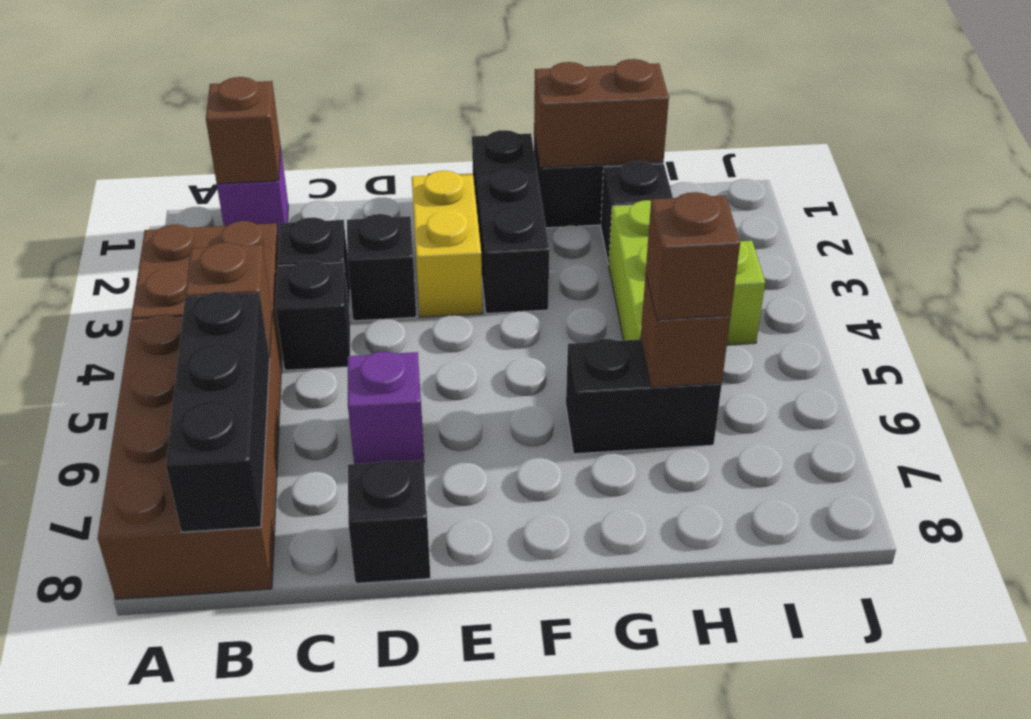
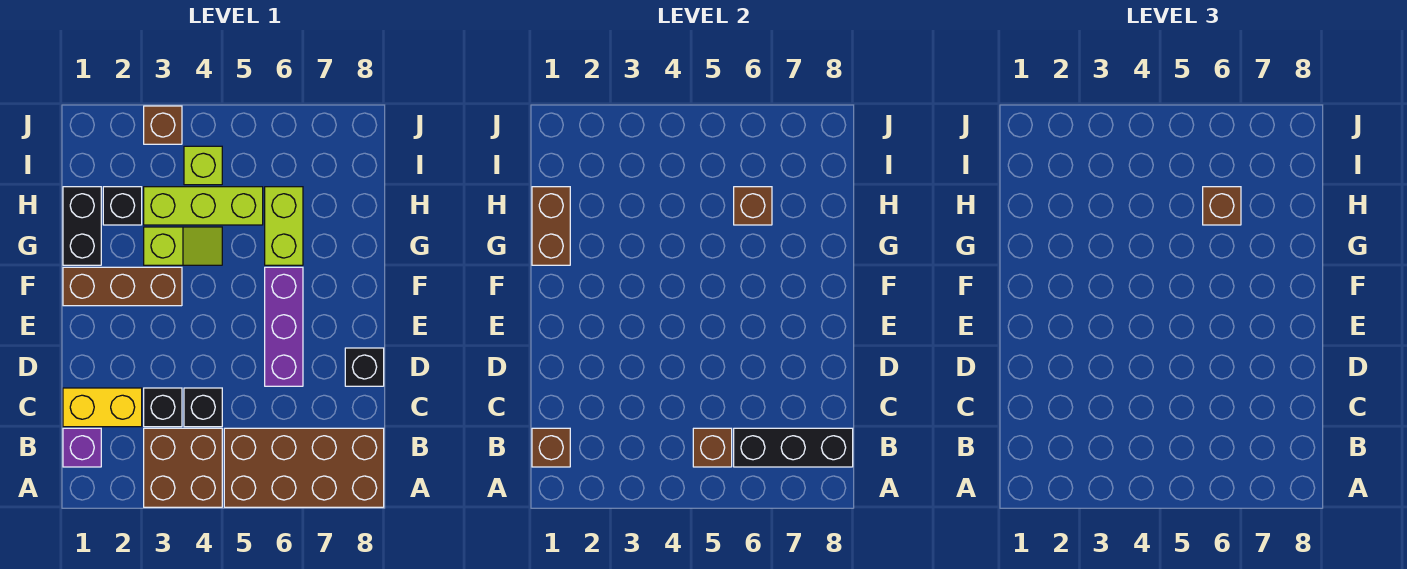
black 1x1 brick [347,214,416,321] -> none
purple 1x1 brick [348,352,424,464] -> purple 1x3 brick [265,267,303,386]
yellow 1x2 brick [412,171,482,317] -> yellow 1x2 brick moved to [63,388,142,427]
black 1x3 brick [472,130,549,314] -> brown 1x3 brick [63,267,182,306]
none -> lime 1x2 slope [144,227,222,265]
black 1x2 brick [566,339,722,454] -> lime 1x2 brick [265,187,303,265]
none -> brown 1x1 brick [144,106,182,144]

